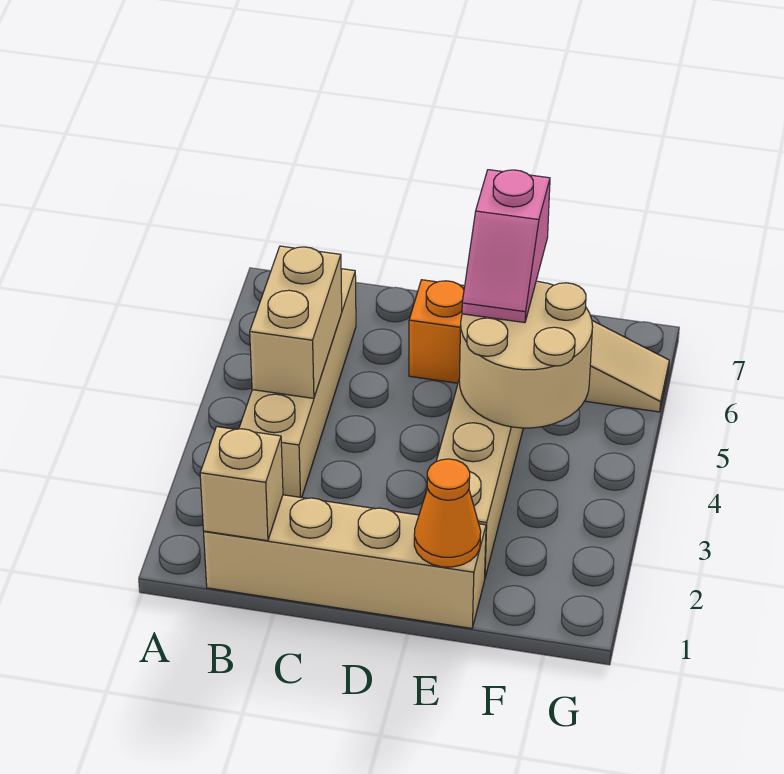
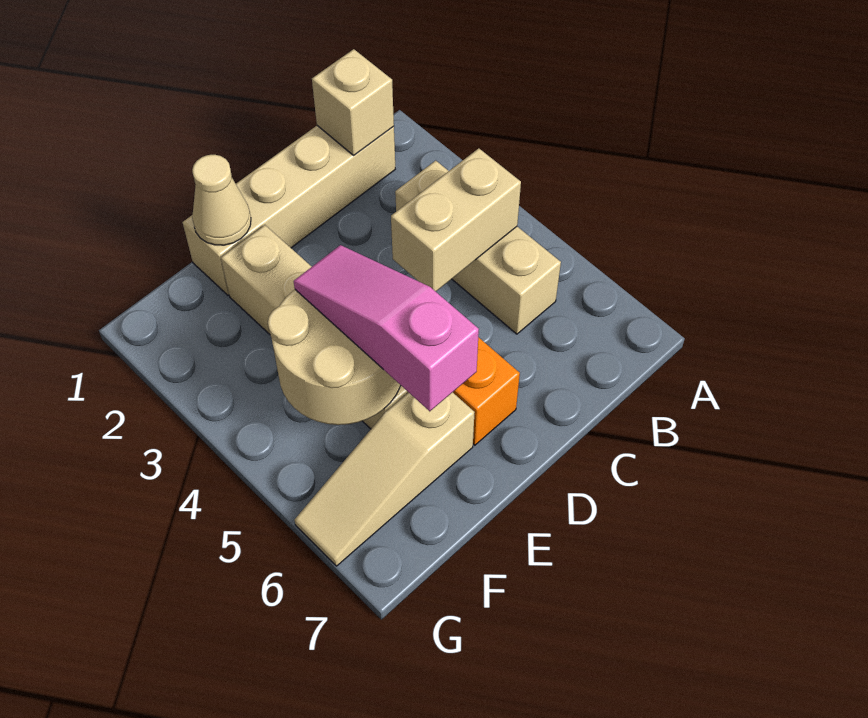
tan 1x4 brick [239,269,356,498] -> tan 1x3 brick [395,161,561,334]
tan 1x2 brick [250,246,342,398] -> tan 1x2 brick turned to [391,148,521,291]
orange 1x1 cone [414,459,481,567] -> tan 1x1 cone [192,155,251,245]
pink 1x2 slope [462,170,550,323] -> pink 1x3 slope [294,245,479,411]

